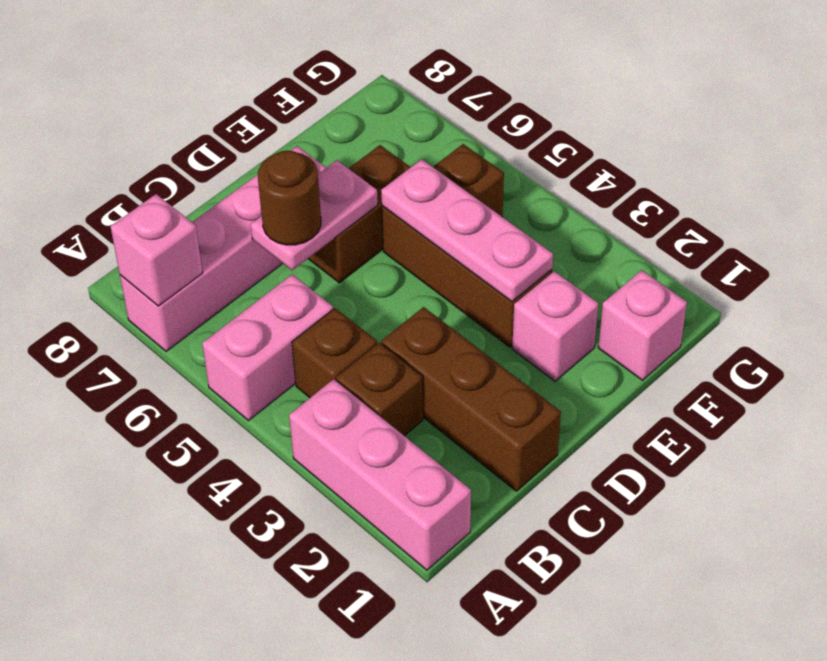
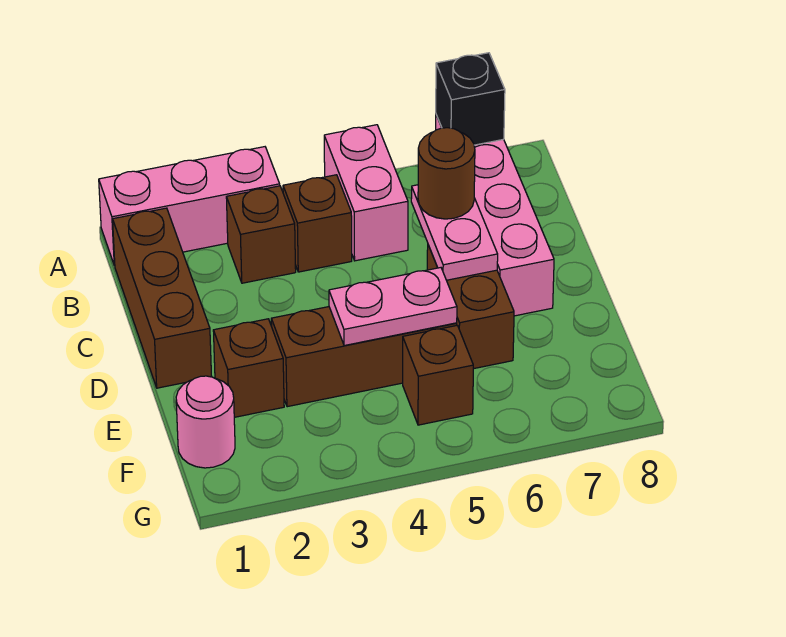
pink 1x1 brick [111,194,203,306] -> black 1x1 brick [436,53,505,145]
brown 1x3 brick [381,307,561,491] -> brown 1x3 brick turned to [113,208,212,388]
pink 1x1 brick [512,271,598,381] -> brown 1x1 brick [213,319,284,417]
pink 1x3 plate [381,159,553,302] -> pink 1x2 plate [329,268,457,346]
pink 1x1 brick [598,270,687,380] -> pink 1x1 round brick [176,376,235,468]

